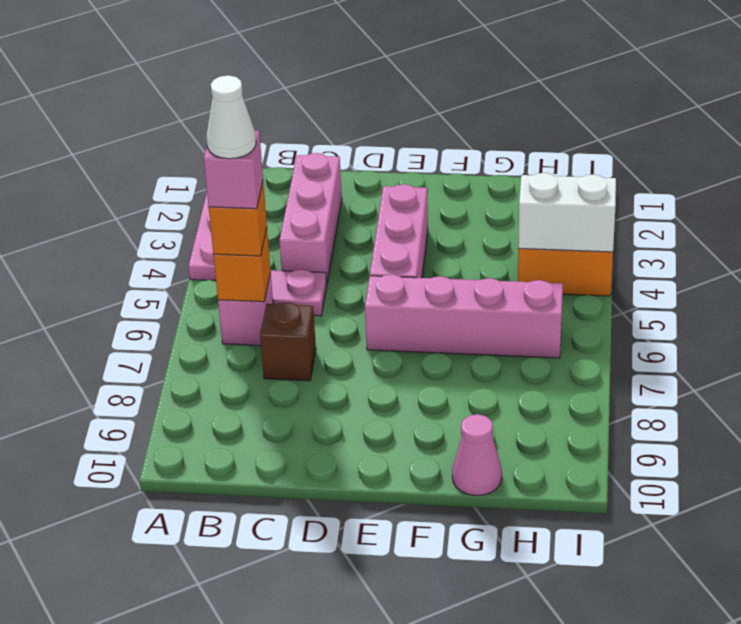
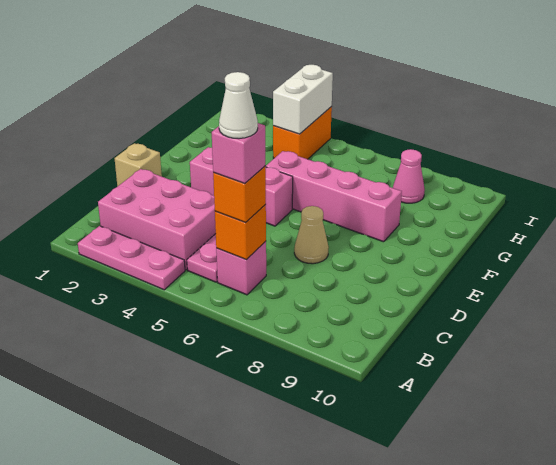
pink 1x3 brick [279,153,342,282] -> pink 2x3 brick [98,169,216,270]
brown 1x1 brick [260,303,316,381] -> none
none -> tan 1x1 brick [115,143,162,187]
none -> tan 1x1 cone [294,206,329,264]
pink 1x4 brick [365,274,563,358] -> pink 1x4 brick turned to [266,151,402,242]
pink 1x1 cone [452,414,502,496] -> pink 1x1 cone moved to [393,149,425,203]

